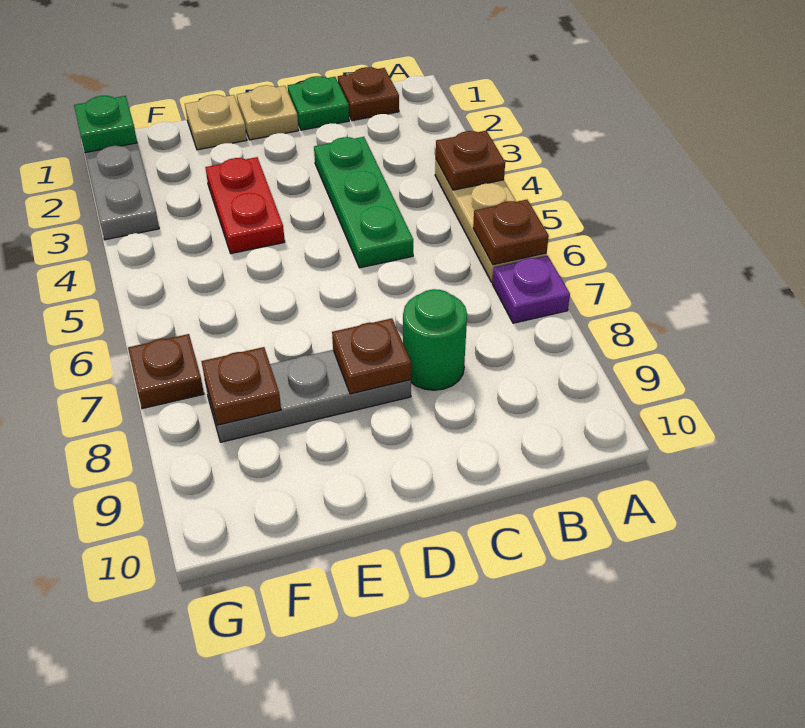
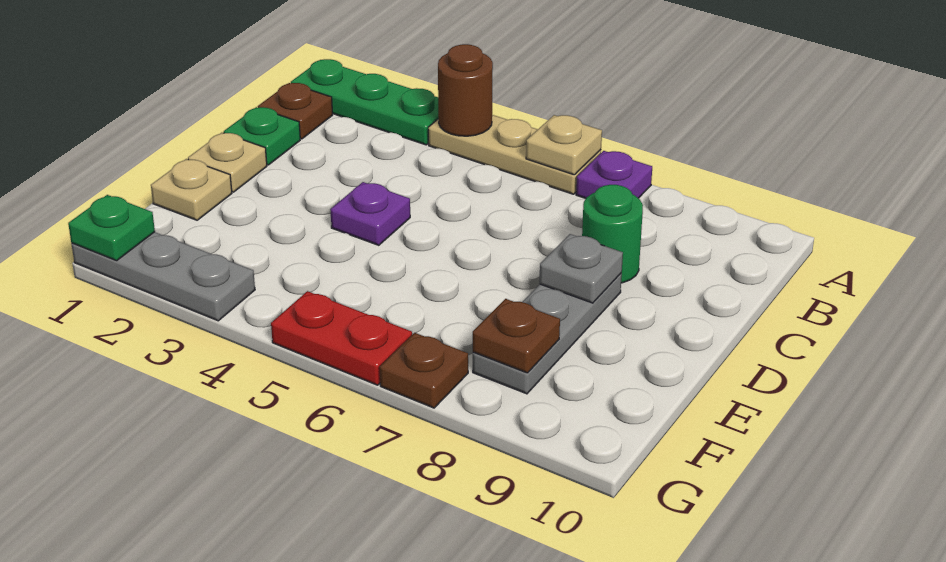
brown 1x1 plate [436,131,505,190] -> brown 1x1 round brick [438,44,493,136]
brown 1x1 plate [473,200,549,265] -> tan 1x1 plate [526,115,602,175]
green 1x3 plate [314,137,413,268] -> green 1x3 plate moved to [291,59,439,145]
none -> purple 1x1 plate [330,182,410,245]
brown 1x1 plate [332,318,411,394] -> grey 1x1 plate [539,234,623,303]
red 1x2 plate [205,157,285,254] -> red 1x2 plate moved to [271,291,412,385]

